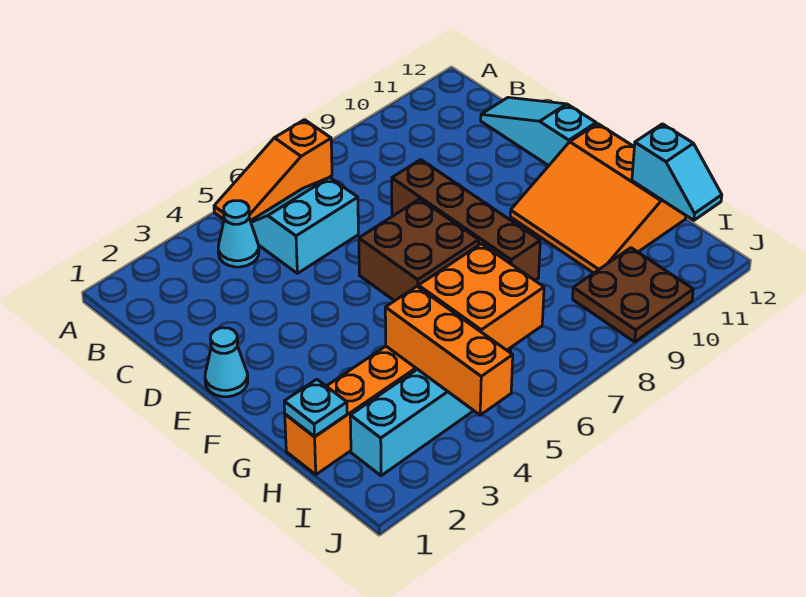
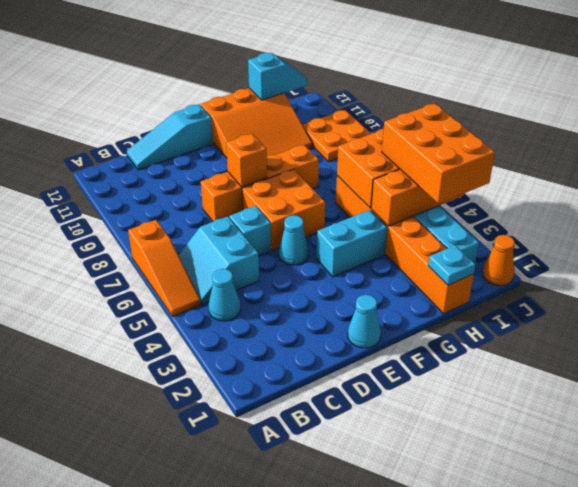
none -> cyan 1x1 brick [229,206,271,256]
brown 1x4 brick [392,160,540,280] -> orange 1x4 brick [201,145,319,222]
none -> cyan 1x1 cone [279,215,309,265]
brown 2x2 brick [359,199,479,301] -> orange 2x2 brick [242,169,325,250]
none -> orange 1x1 brick [226,134,267,187]
none -> cyan 1x2 brick [317,210,387,277]
none -> orange 2x3 brick [382,104,495,204]
brown 2x2 plate [573,248,693,342] -> orange 2x2 plate [302,110,371,162]
none -> orange 1x1 cone [483,235,515,286]

